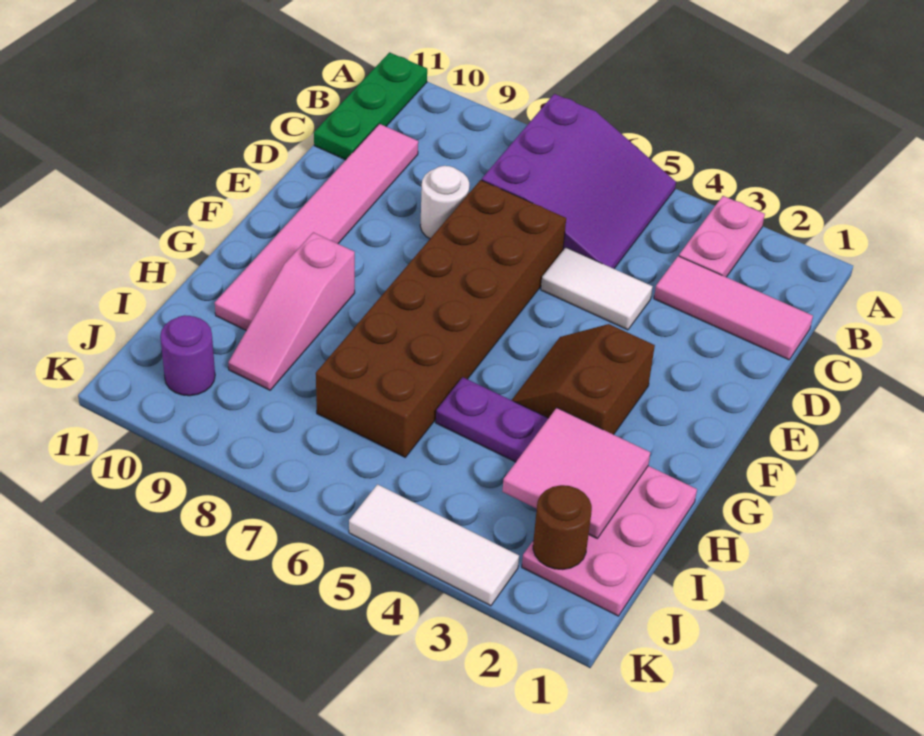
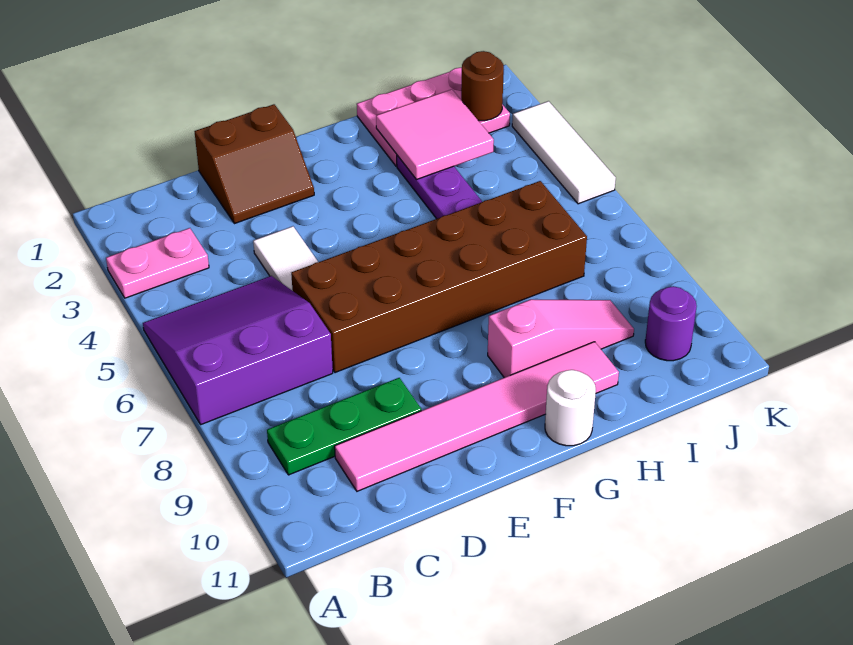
green 1x3 plate [314,52,427,160] -> green 1x3 plate moved to [267,378,421,475]
pink 1x3 tile [654,256,813,360] -> none
white 1x1 round brick [420,166,469,239] -> white 1x1 round brick moved to [545,370,596,446]
brown 2x2 slope [512,324,655,435] -> brown 2x2 slope moved to [195,104,314,224]

